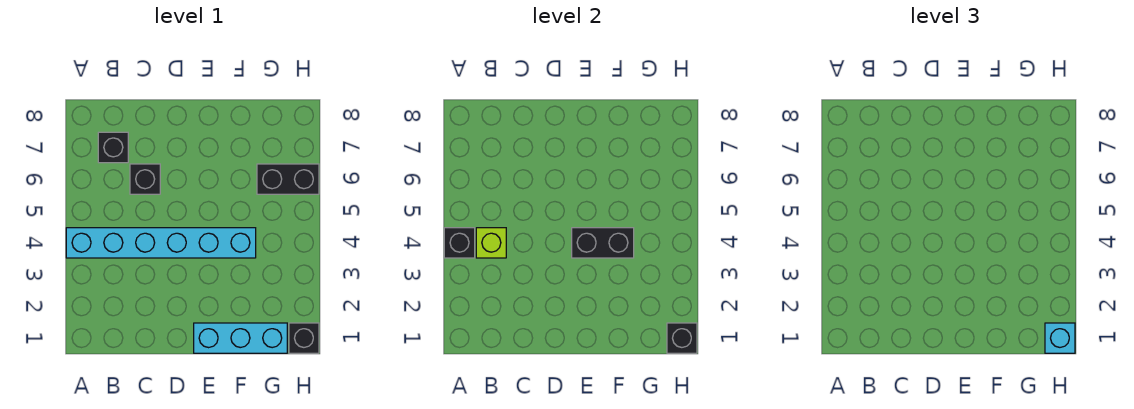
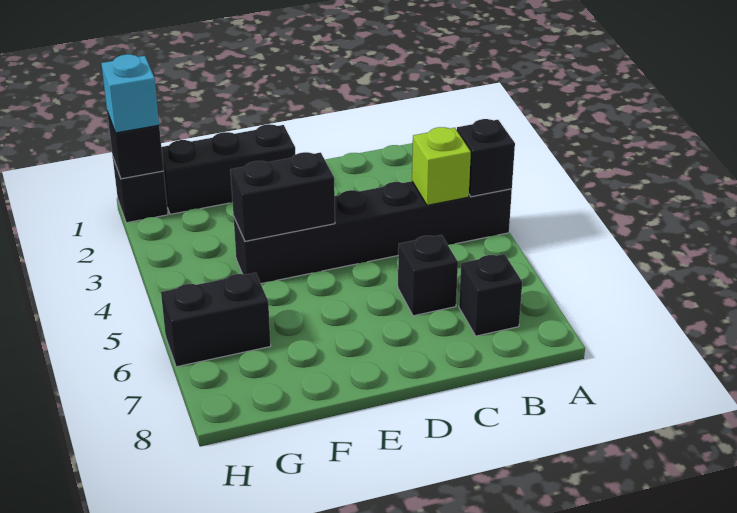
cyan 1x6 brick [66,228,256,258] -> black 1x6 brick [234,181,512,284]
cyan 1x3 brick [194,323,287,353] -> black 1x3 brick [161,124,296,214]

